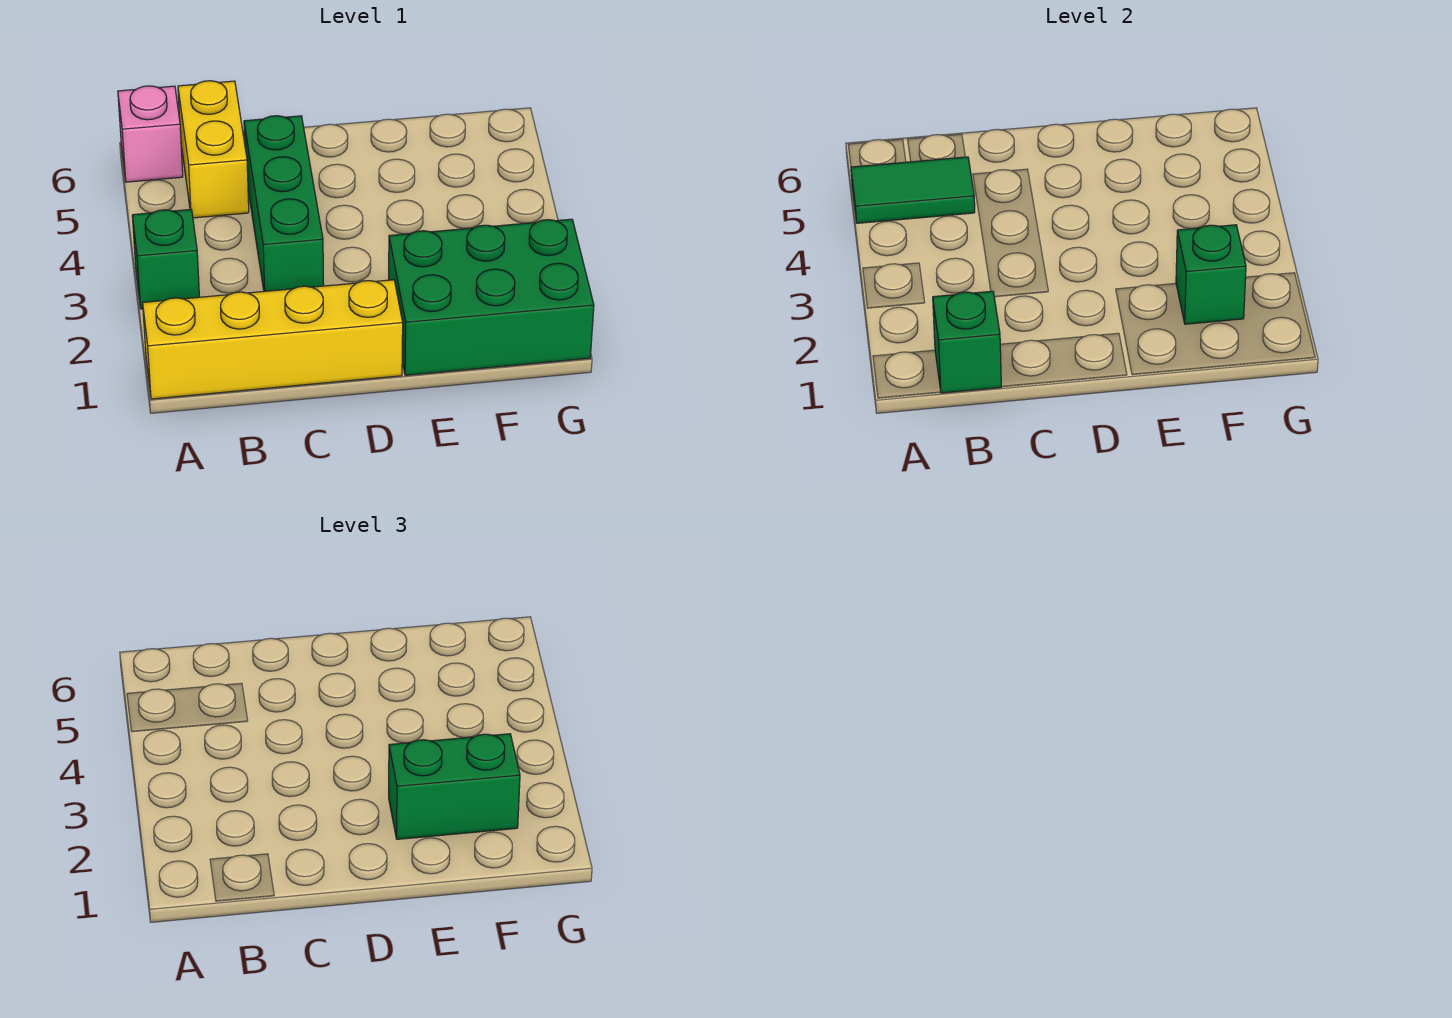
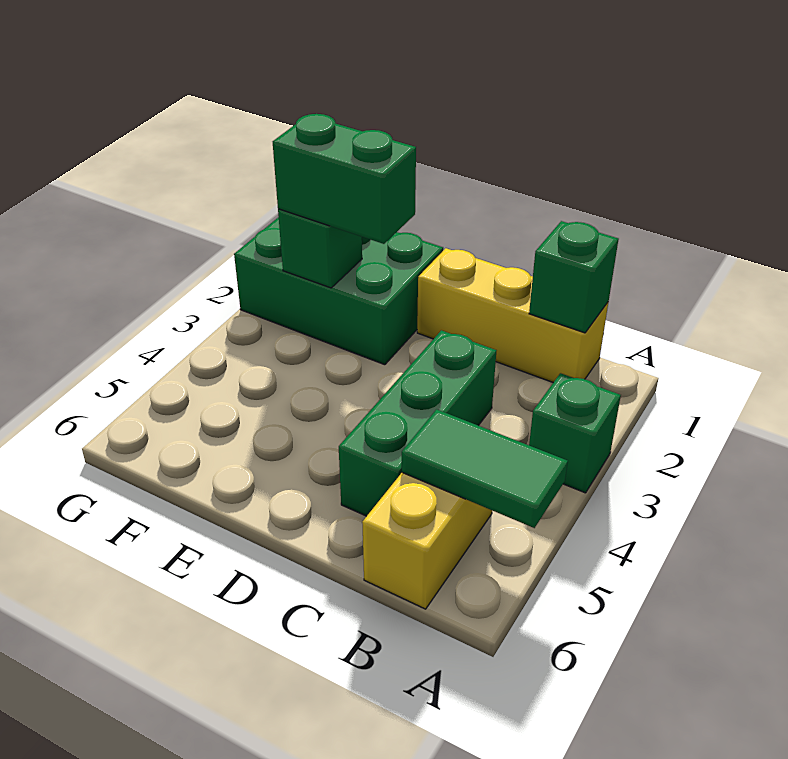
yellow 1x4 brick [143,280,403,399] -> yellow 1x3 brick [417,248,608,382]
pink 1x1 brick [118,86,183,182] -> none

